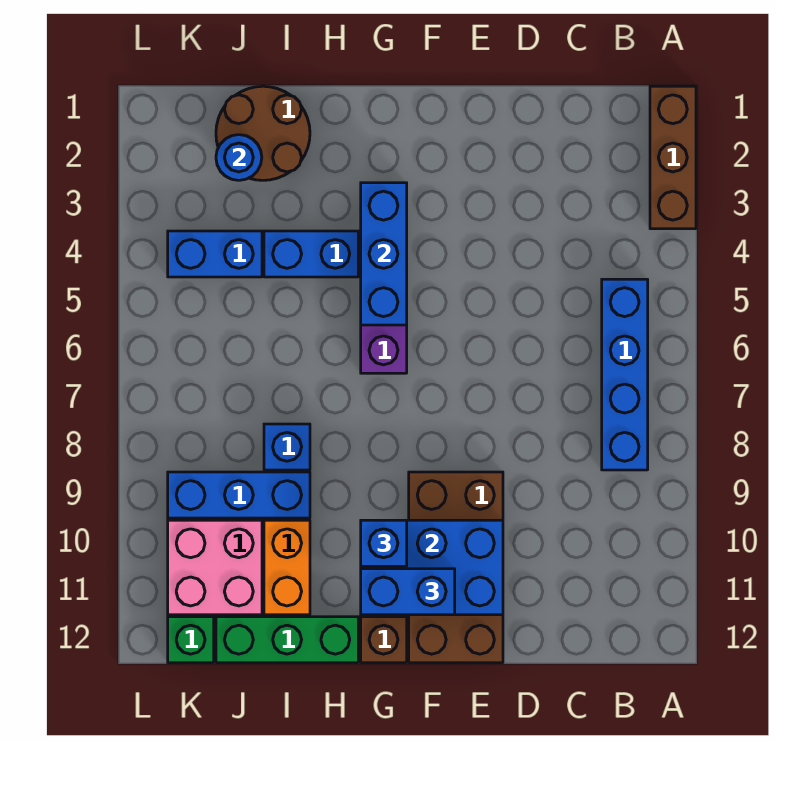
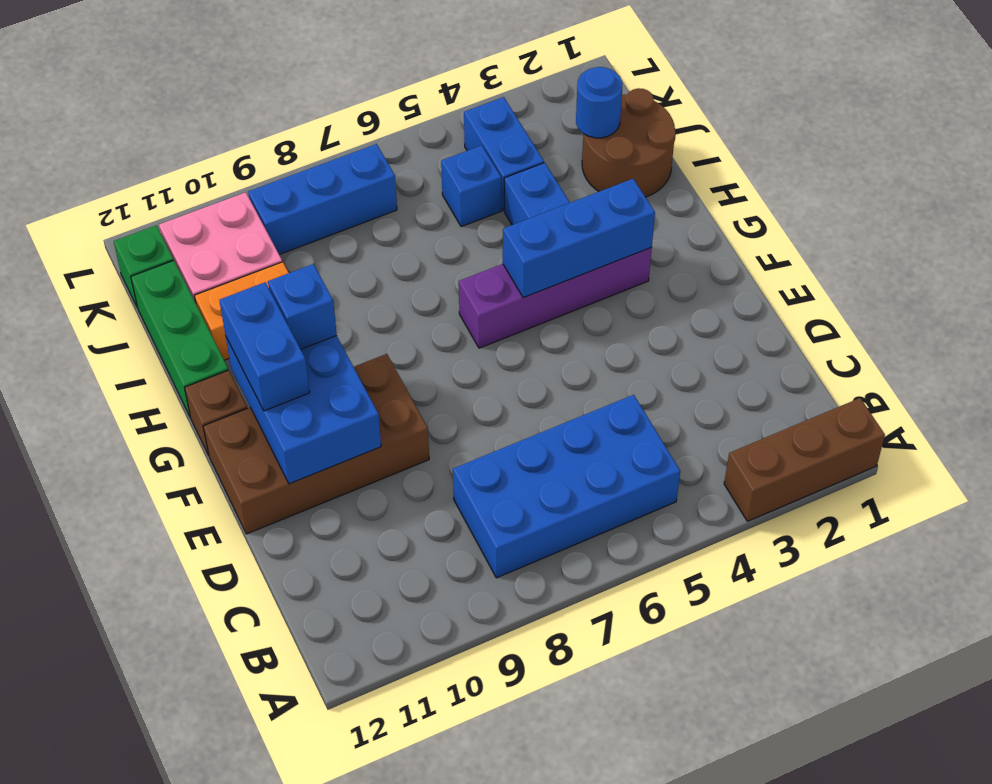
blue 1x4 brick [602,279,648,470] -> blue 2x4 brick [453,395,680,578]
blue 1x1 brick [264,424,310,470] -> blue 1x1 brick moved to [441,145,501,227]
blue 1x3 brick [168,472,310,518] -> blue 1x3 brick turned to [248,144,397,255]

